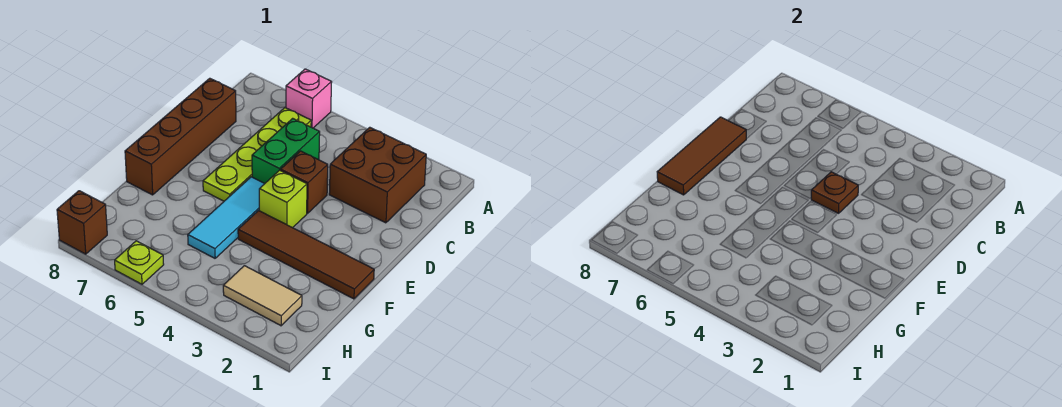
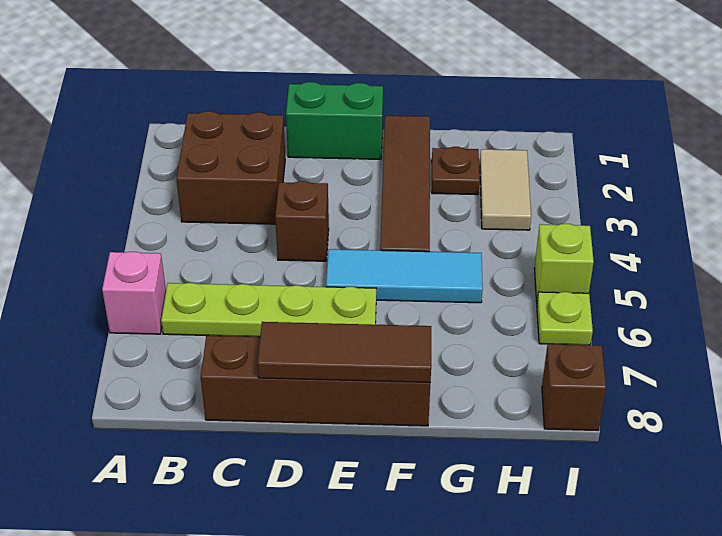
green 1x2 brick [252,118,320,183] -> green 1x2 brick moved to [286,82,383,159]
brown 1x1 plate [811,172,858,213] -> brown 1x1 plate moved to [432,147,479,195]
lime 1x1 brick [259,170,307,228] -> lime 1x1 brick moved to [534,224,594,301]

